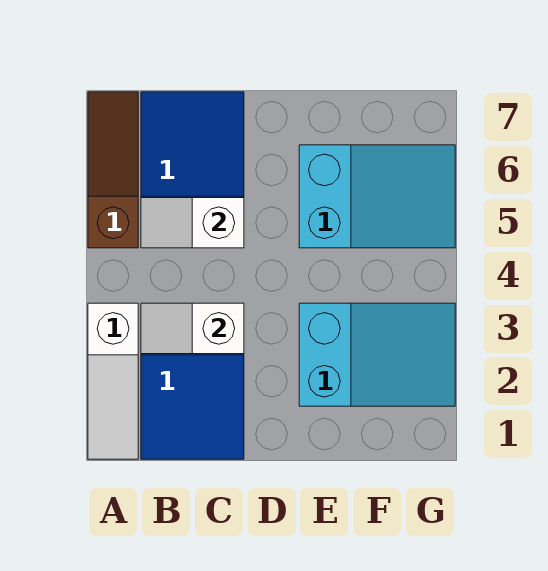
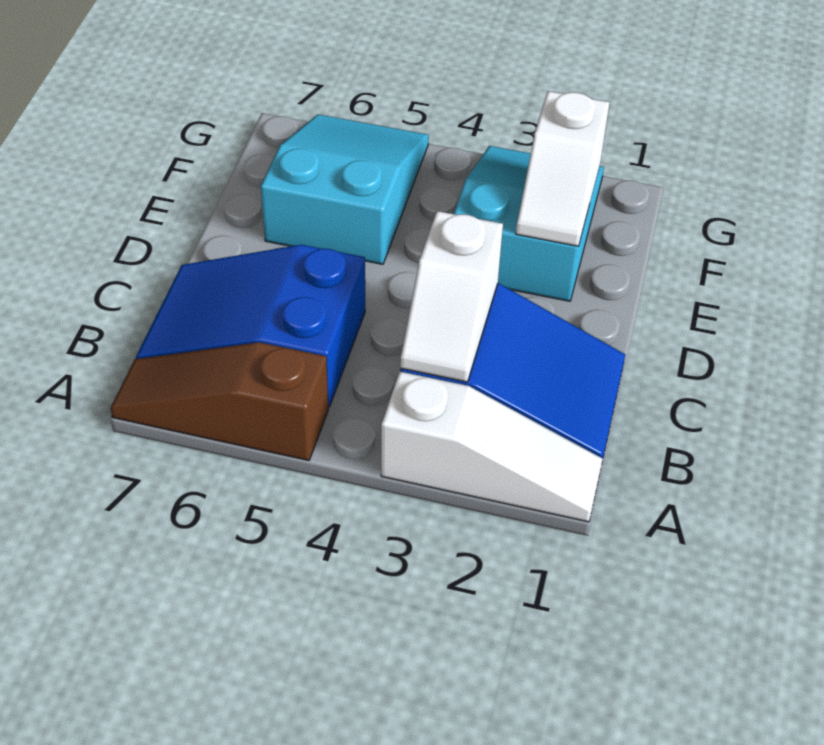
white 1x2 slope [141,198,244,248] -> white 1x2 slope moved to [516,91,610,246]

